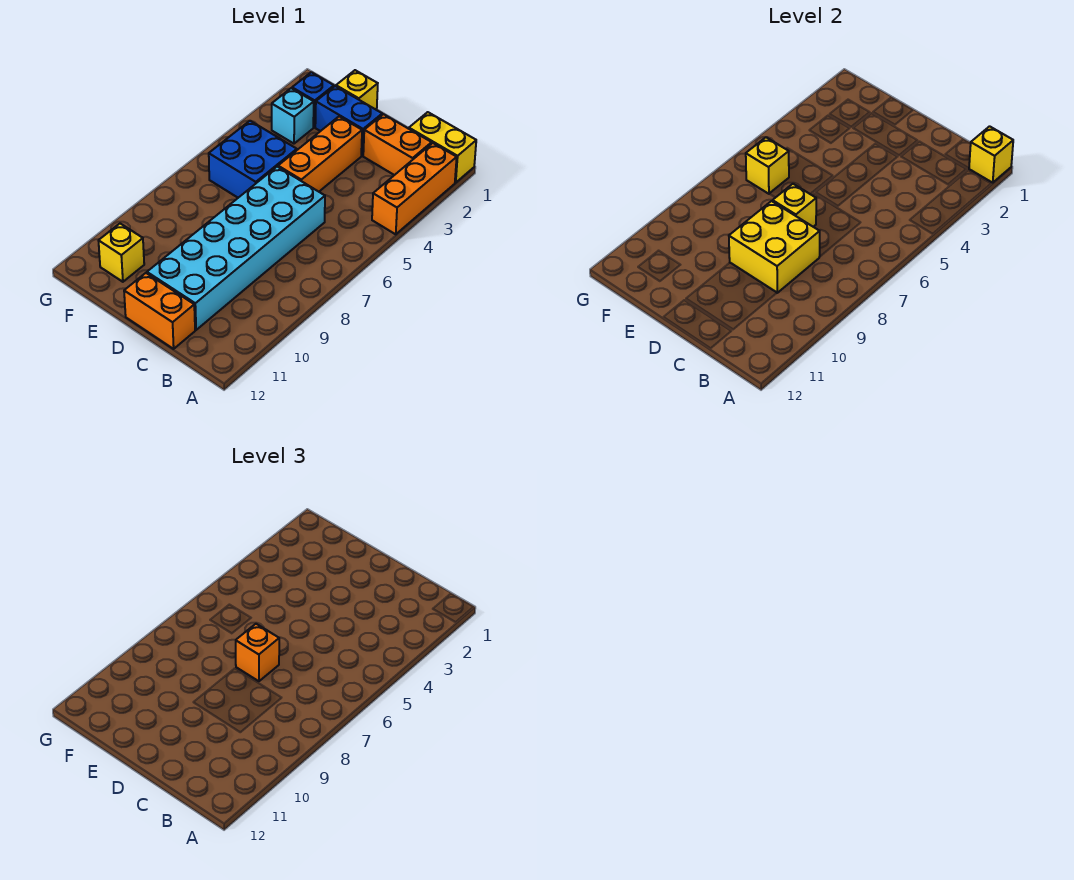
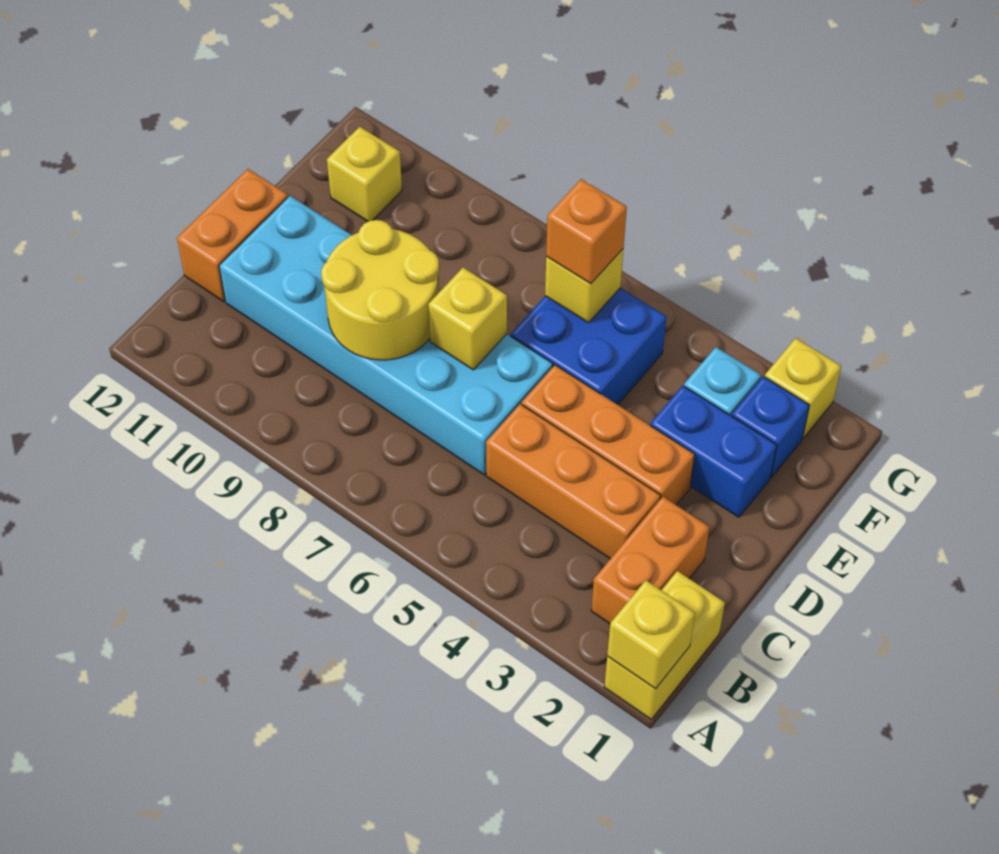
orange 1x3 brick [372,143,457,234] -> orange 1x3 brick moved to [486,404,660,559]
yellow 2x2 brick [729,201,820,293] -> yellow 2x2 round brick [321,220,439,360]
blue 1x2 brick [315,86,382,156] -> blue 1x2 brick turned to [650,386,777,517]
orange 1x1 brick [236,624,279,681] -> orange 1x1 brick moved to [546,179,627,284]
yellow 1x1 brick [336,70,378,110] -> yellow 1x1 brick moved to [765,338,841,438]

